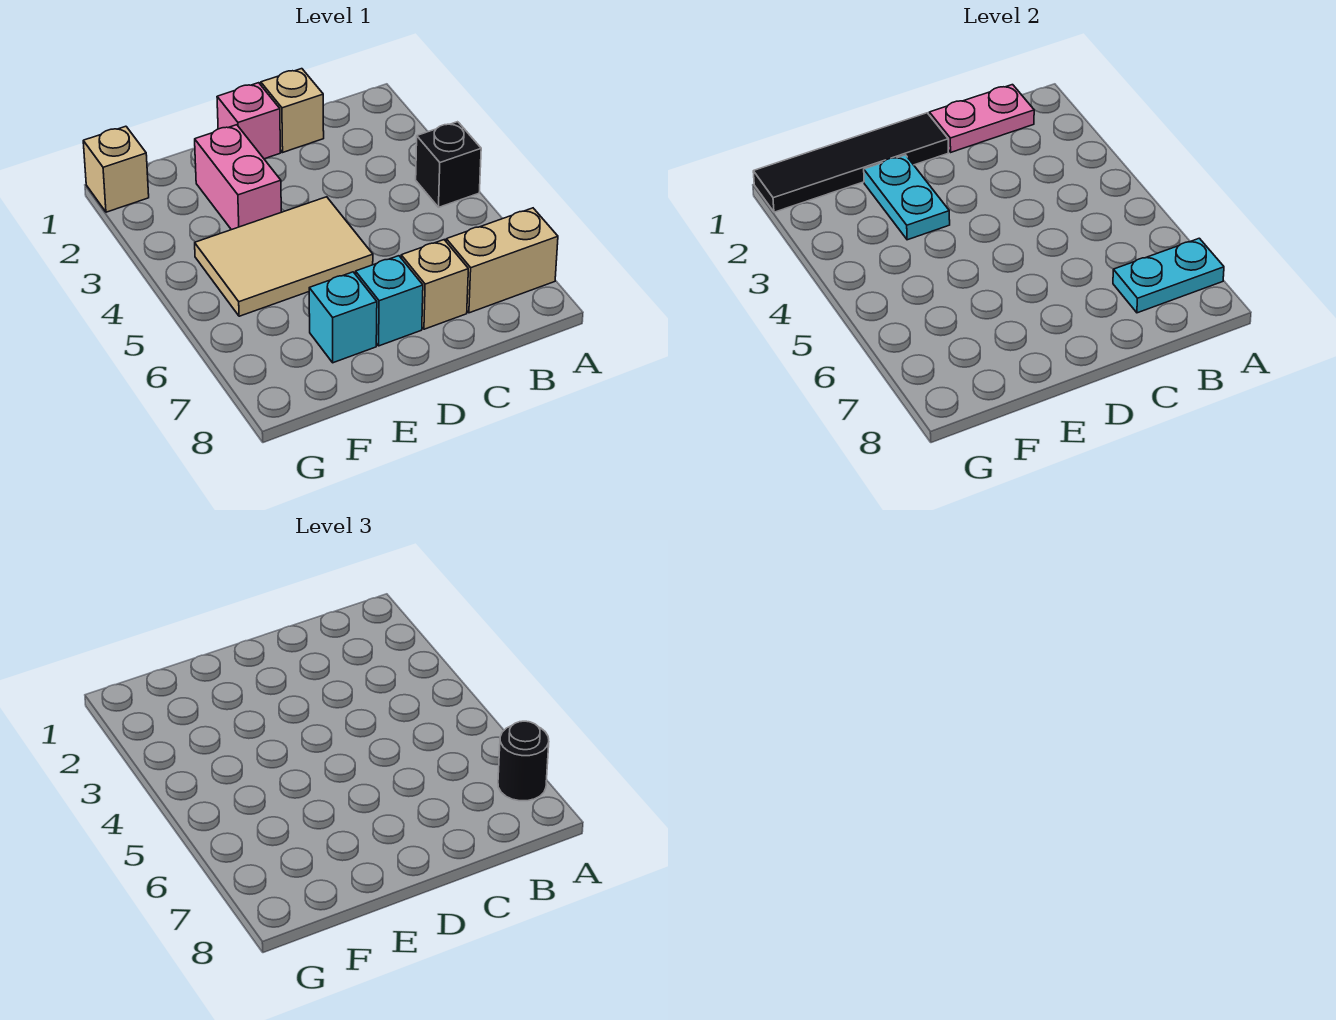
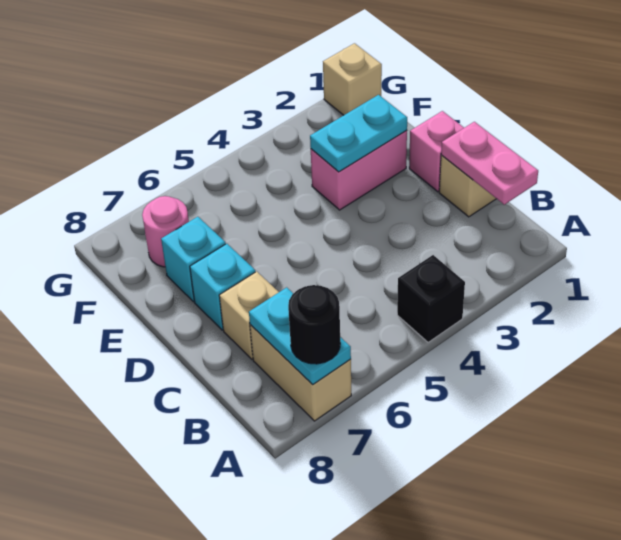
black 1x4 tile [753,113,948,212] -> none
tan 2x3 tile [195,197,373,316] -> none
none -> pink 1x1 round brick [142,196,189,267]

